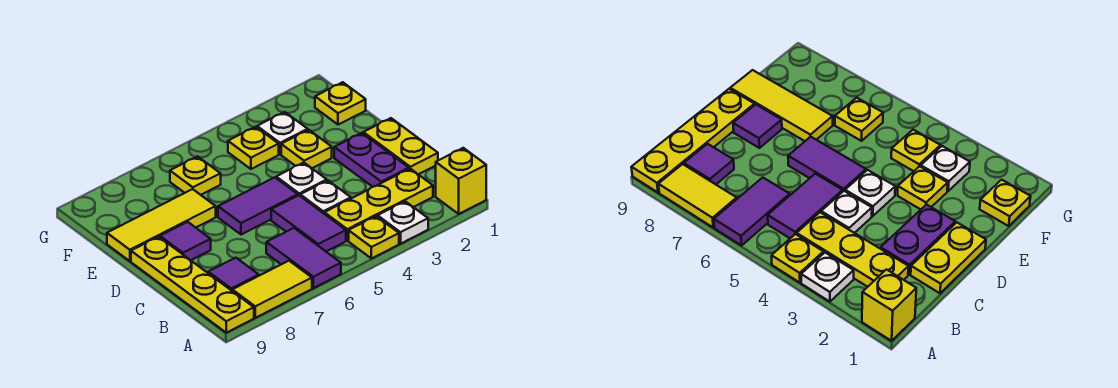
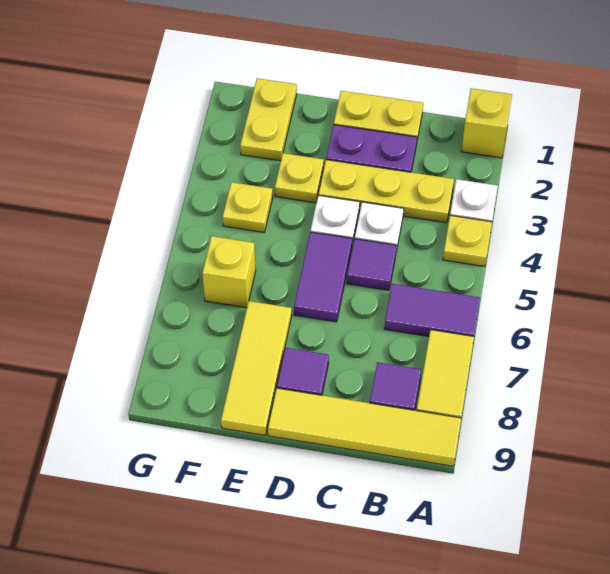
yellow 1x4 plate [131,237,254,333] -> yellow 1x4 tile [268,388,461,466]
yellow 1x3 plate [324,169,433,241] -> yellow 1x3 plate turned to [318,160,454,223]
purple 1x2 tile [271,195,346,251] -> purple 1x1 tile [347,239,397,290]
yellow 1x1 plate [315,82,366,125] -> yellow 1x2 plate [240,78,297,161]
white 1x1 plate [257,112,308,154] -> none
yellow 1x1 plate [170,156,221,195] -> yellow 1x1 brick [202,236,256,308]

